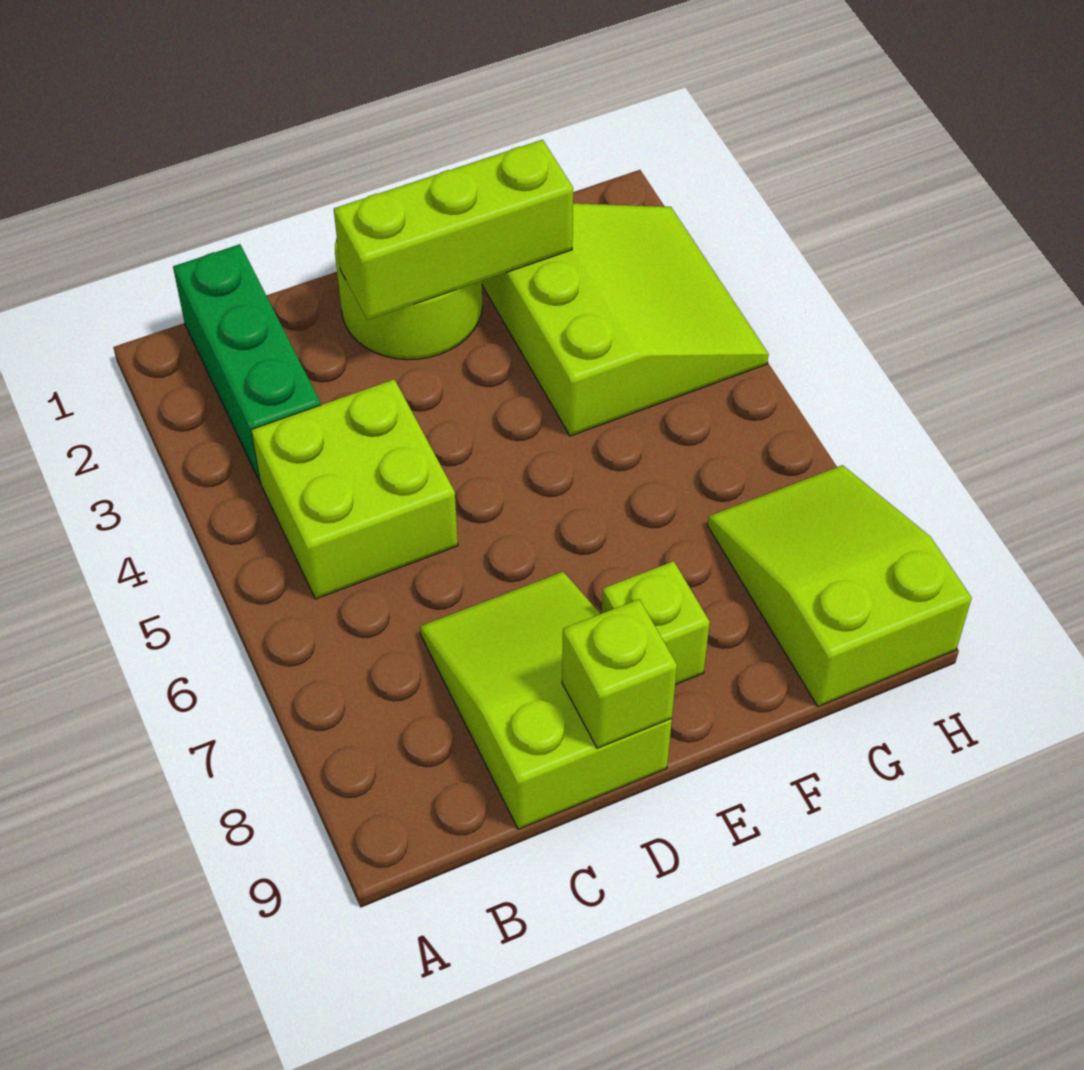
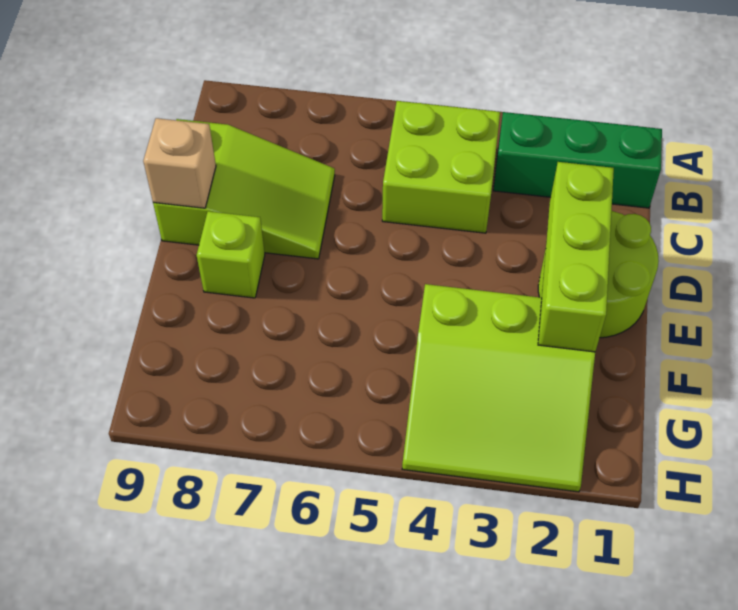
lime 1x1 brick [562,599,677,748] -> tan 1x1 brick [143,118,216,208]
lime 2x3 slope [708,465,972,706] -> none

